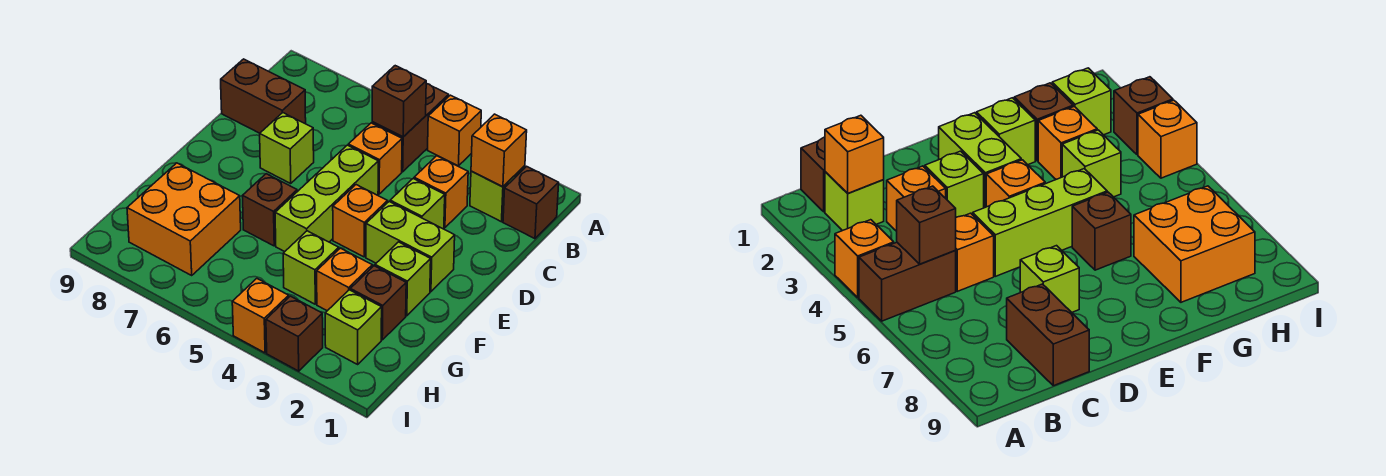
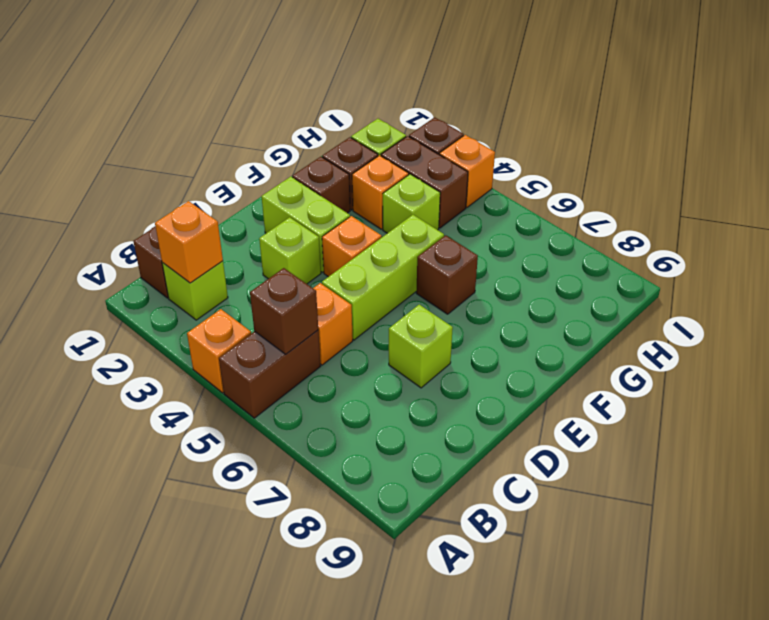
orange 1x1 brick [414,156,468,228] -> none
brown 1x2 brick [221,59,306,133] -> brown 1x2 brick moved to [381,136,468,228]
lime 1x1 brick [375,242,431,316] -> brown 1x1 brick [292,157,350,213]
orange 2x2 brick [127,163,241,275] -> none

